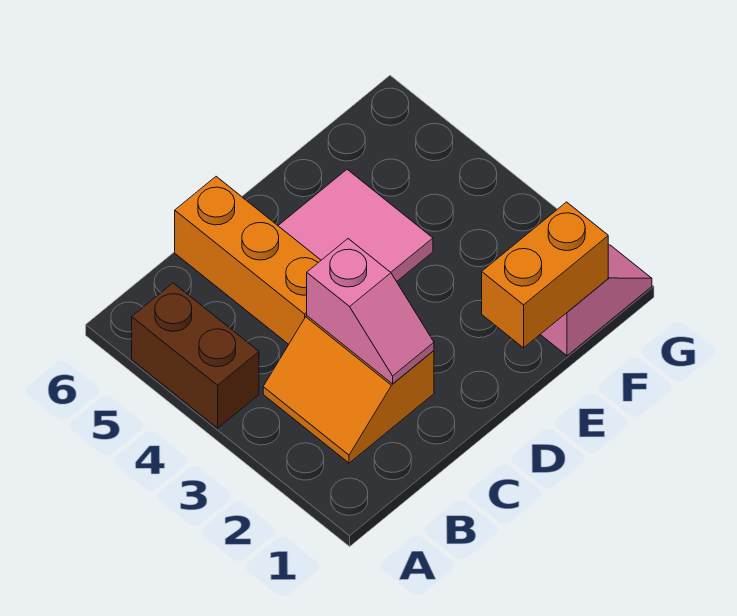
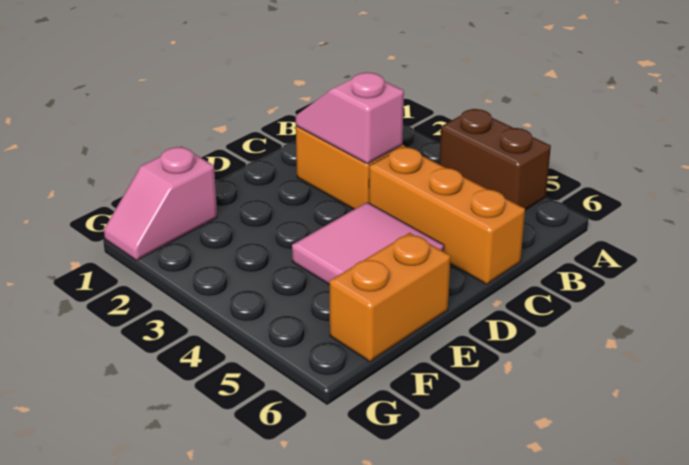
orange 1x2 brick [482,202,608,348] -> orange 1x2 brick moved to [330,233,451,362]

